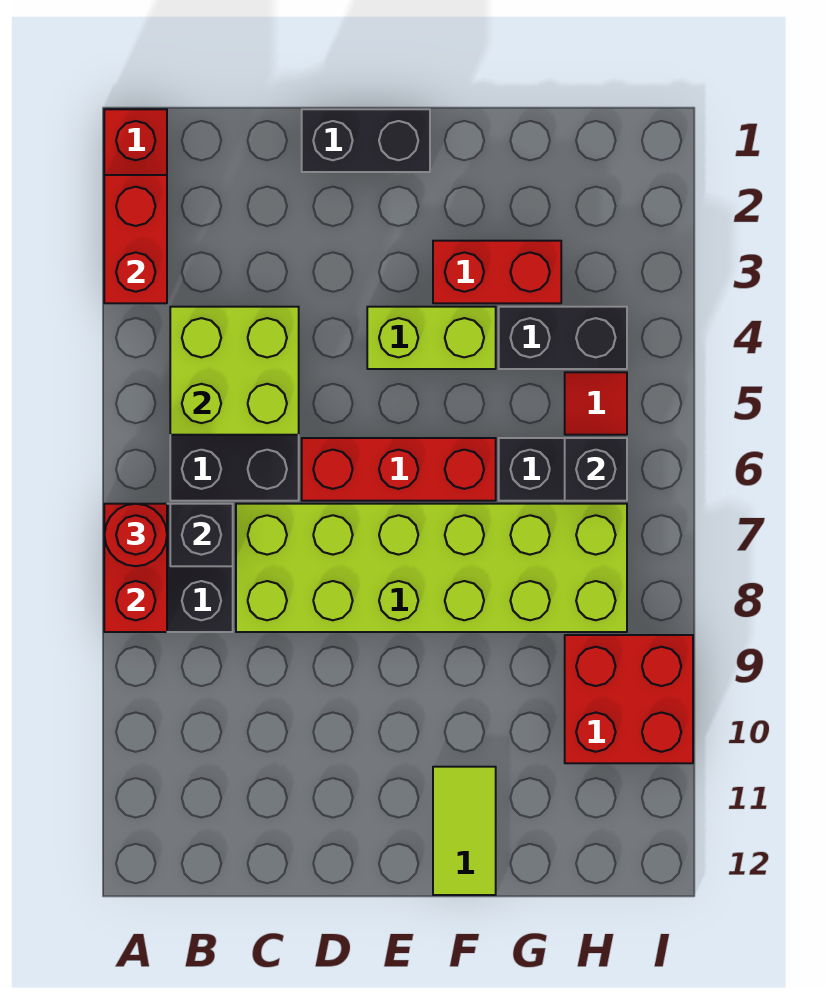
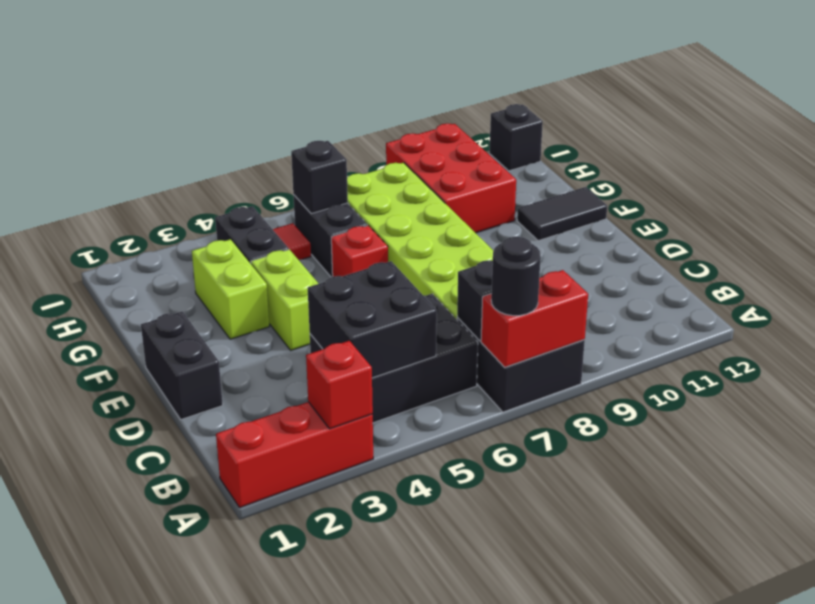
red 1x2 brick [104,175,167,303] -> red 1x1 brick [306,341,373,429]
red 1x1 round brick [105,504,167,566] -> black 1x1 round brick [491,237,541,316]
lime 2x2 brick [170,307,299,435] -> black 2x2 brick [308,261,437,378]
red 1x3 brick [302,438,496,501] -> red 1x1 brick [331,225,388,277]
red 1x2 brick [433,241,561,303] -> lime 1x2 brick [192,239,269,339]
lime 1x2 tile [433,767,496,895] -> black 1x2 tile [517,187,607,241]
red 2x2 brick [565,635,693,763] -> red 2x3 brick [386,123,516,233]
none -> black 1x1 brick [489,104,543,171]

